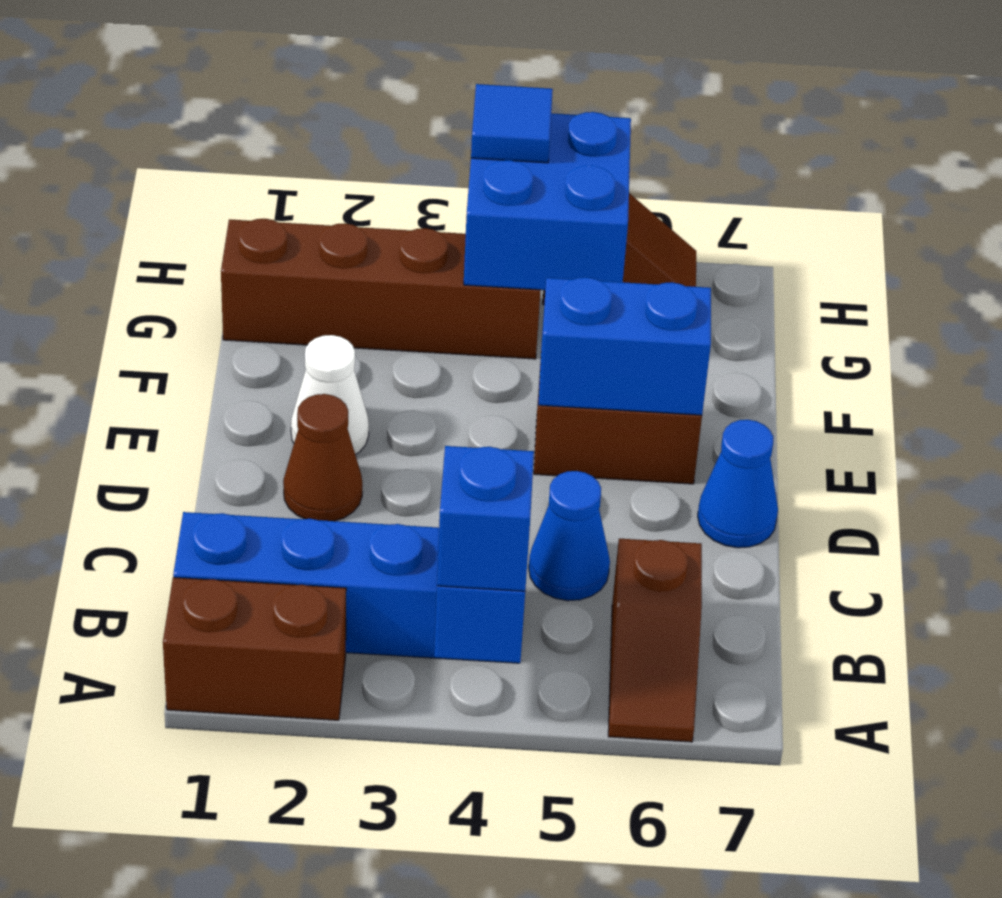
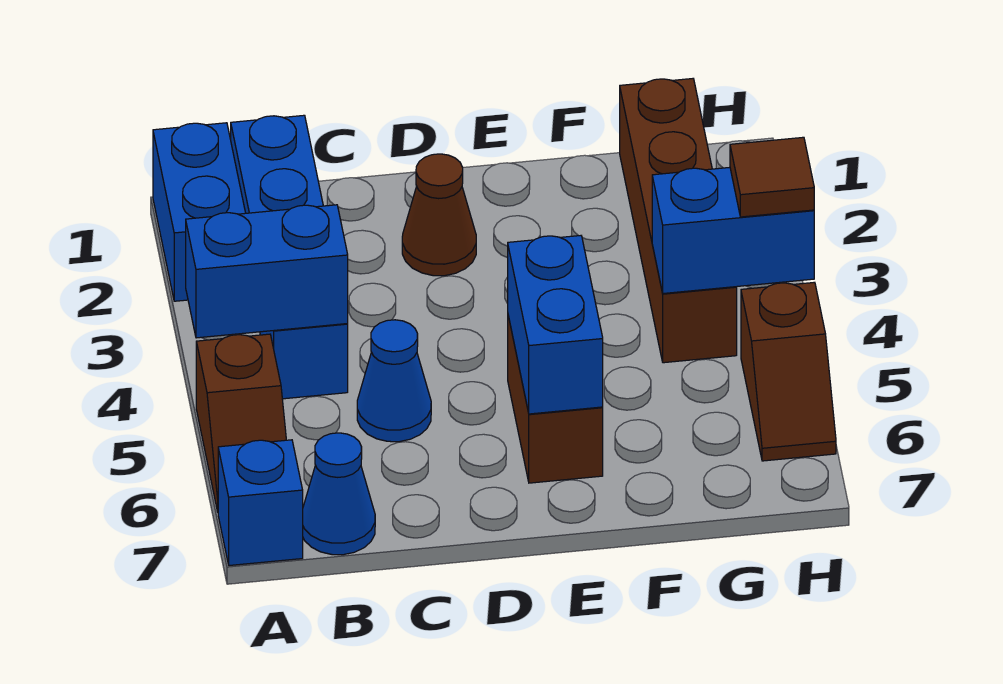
brown 1x2 brick [163,577,346,720] -> blue 1x2 brick [153,123,245,301]
blue 1x1 brick [437,446,534,591] -> blue 1x1 brick moved to [218,440,303,565]
brown 1x2 slope [608,539,702,742] -> brown 1x2 slope turned to [196,334,286,512]
blue 1x1 cone [698,420,778,548] -> blue 1x1 cone moved to [303,433,375,555]
white 1x1 cone [291,335,369,455] -> none
blue 2x2 brick [464,112,631,290] -> blue 1x2 brick [652,167,814,293]
blue 1x1 tile [471,84,553,163] -> brown 1x1 tile [730,137,814,217]

